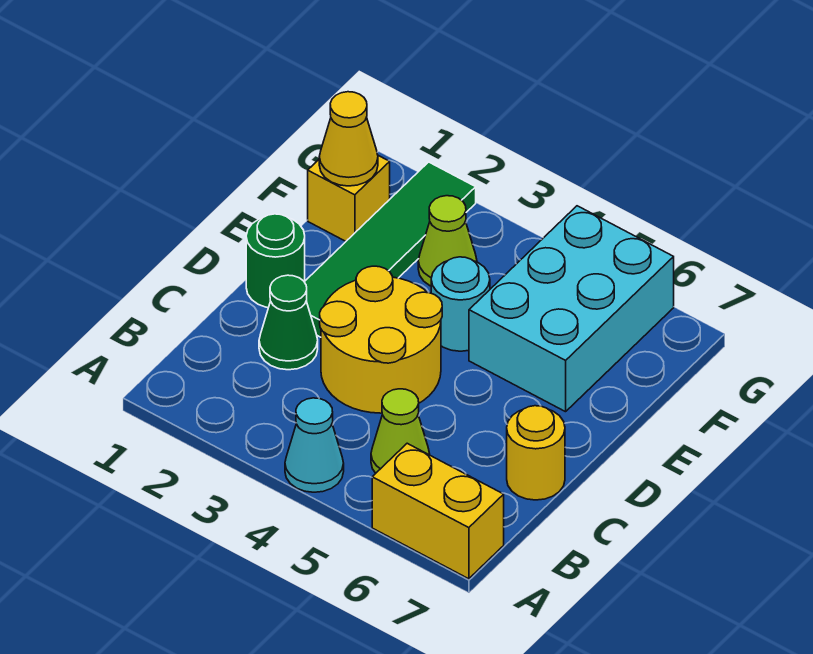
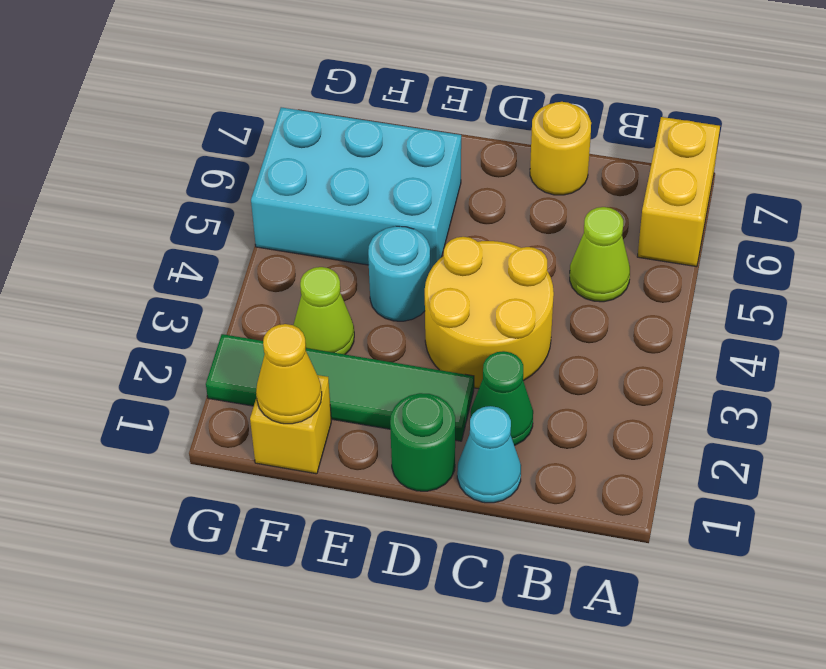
cyan 1x1 cone [285,398,344,492] -> cyan 1x1 cone moved to [457,406,521,503]

